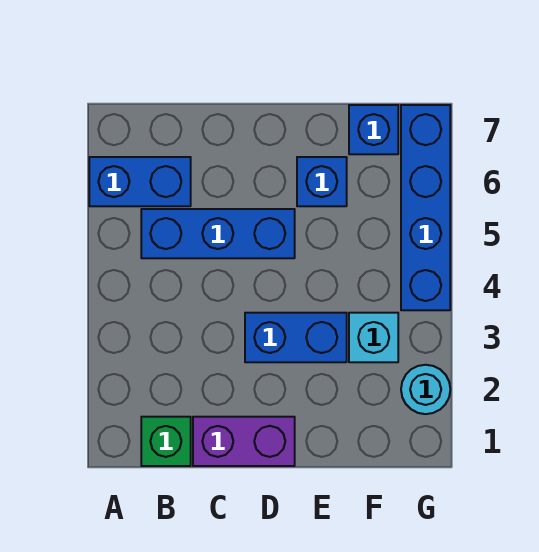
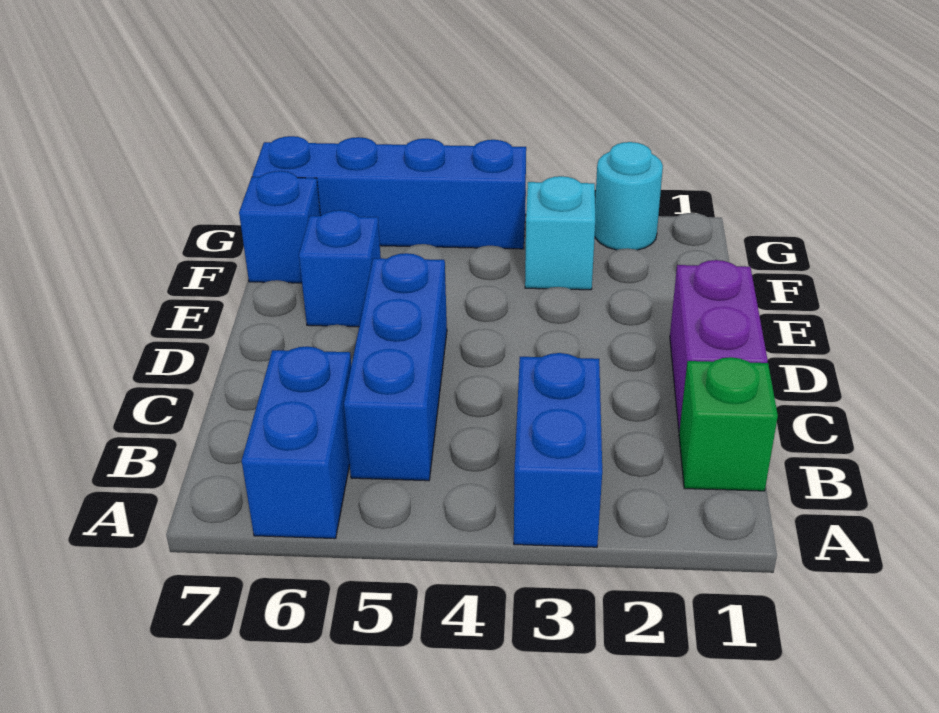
blue 1x2 brick [245,313,347,362] -> blue 1x2 brick moved to [514,353,602,547]

